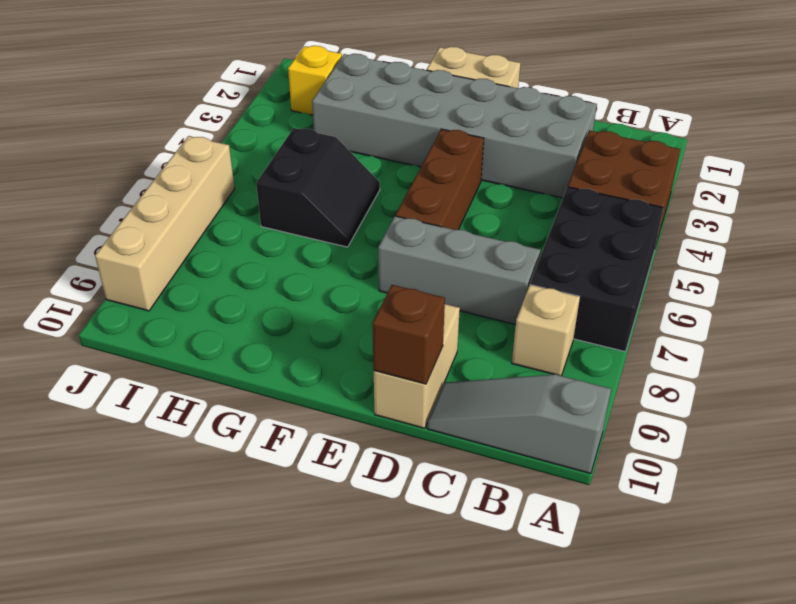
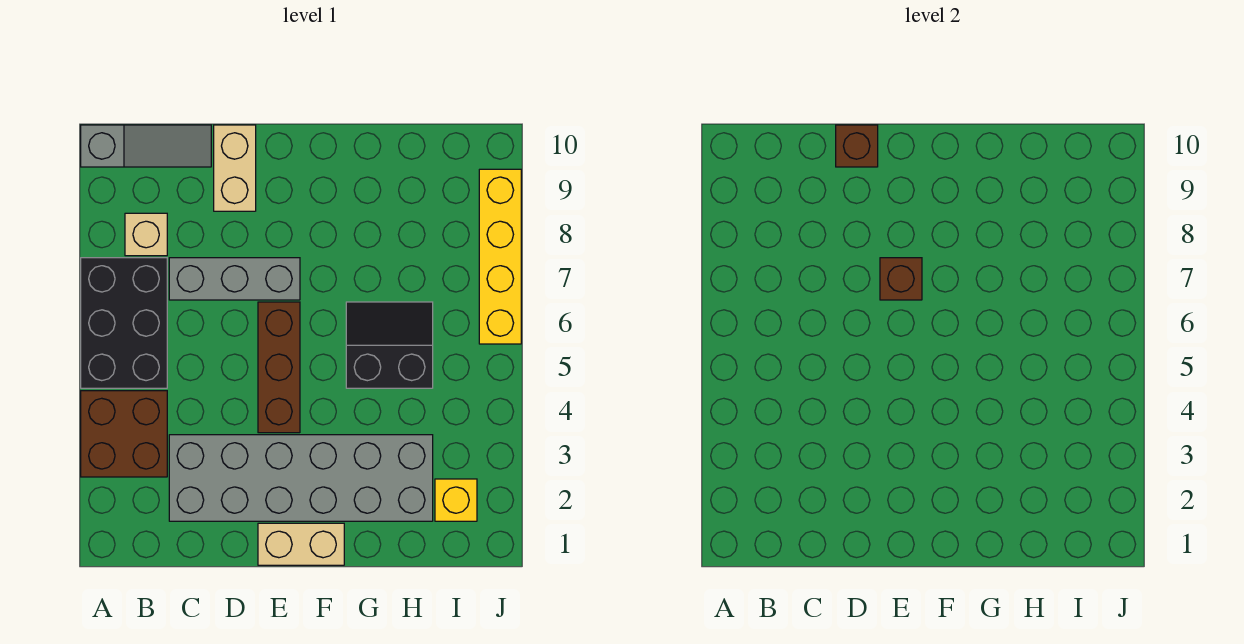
none -> brown 1x1 brick [880,258,922,300]
black 2x2 slope [256,128,380,247] -> black 2x2 slope turned to [346,302,433,388]
tan 1x4 brick [95,136,235,311] -> yellow 1x4 brick [479,169,521,344]

